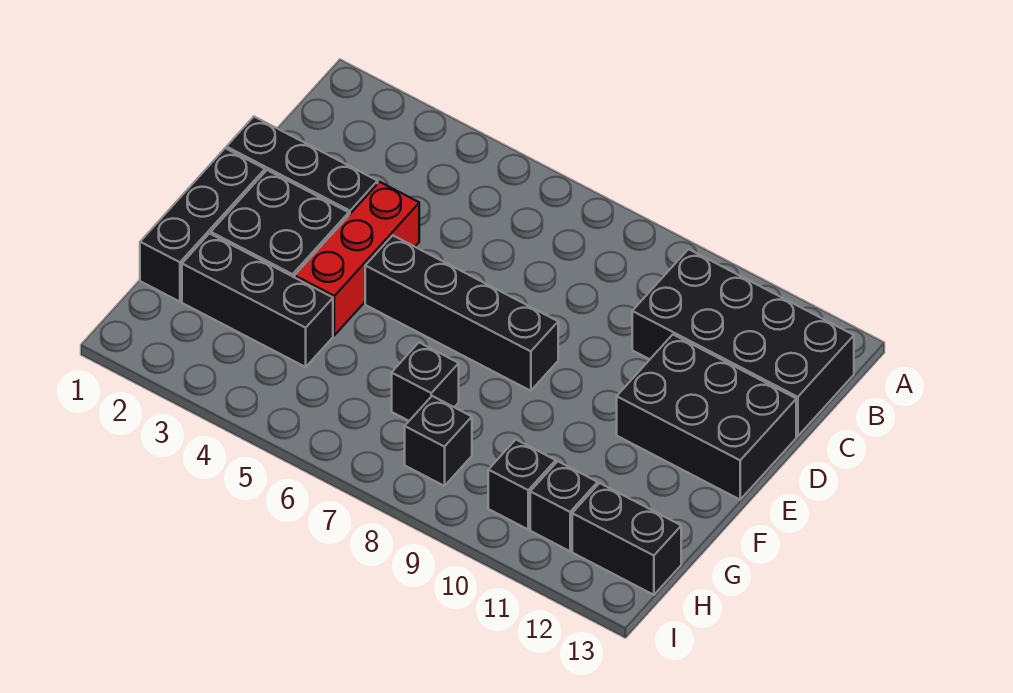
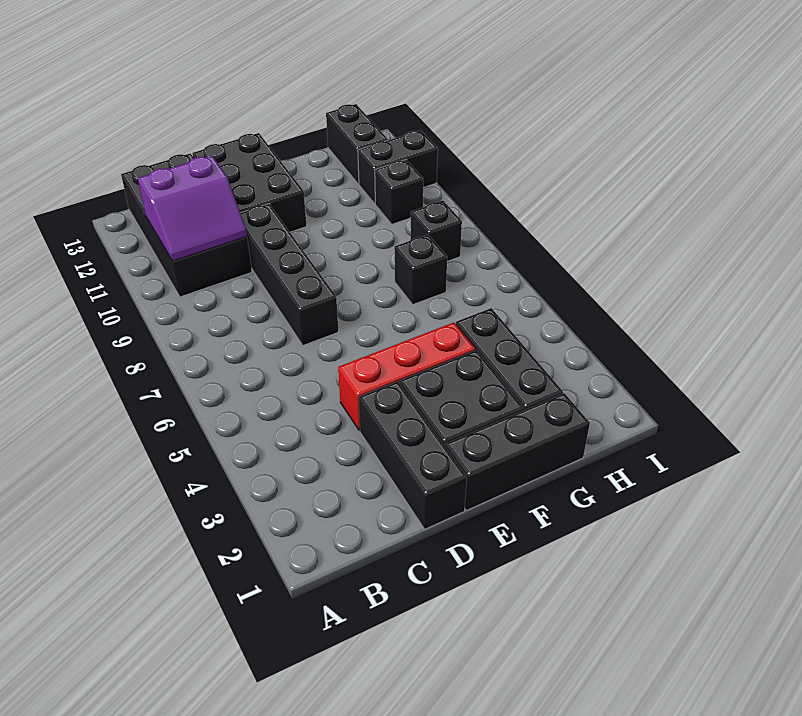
none -> purple 2x2 slope [138,156,247,261]
black 1x4 brick [365,235,558,391] -> black 1x4 brick moved to [240,204,338,345]
black 1x1 brick [530,461,598,551] -> black 1x2 brick [358,130,438,204]

